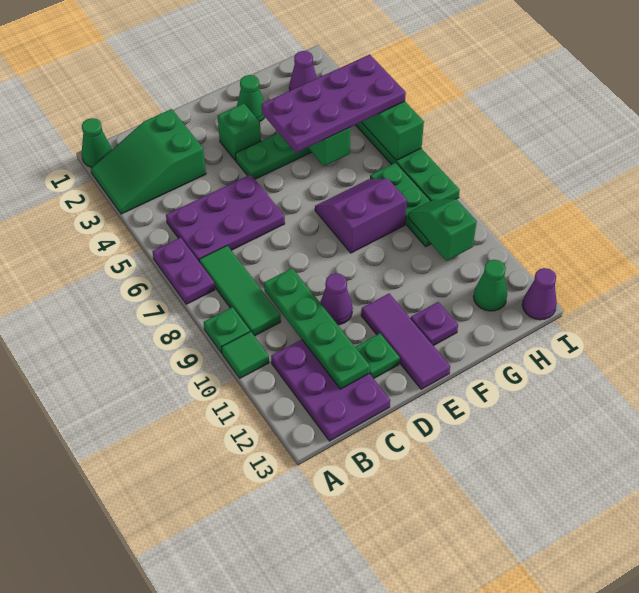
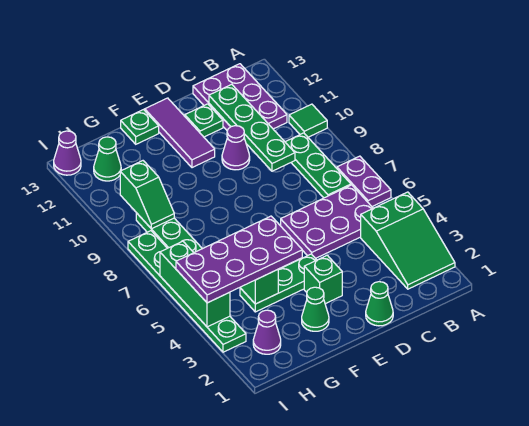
green 1x1 cone [82,118,112,167] -> green 1x1 cone moved to [366,282,393,326]
green 2x3 slope [91,109,206,214] -> green 2x3 slope turned to [361,192,455,289]
green 1x1 plate [204,307,250,353] -> green 1x1 plate moved to [121,110,159,144]
green 1x3 tile [199,246,281,336] -> green 1x3 plate [285,133,351,198]
purple 2x2 slope [315,179,407,253] -> none
purple 1x1 plate [411,302,458,346] -> none

